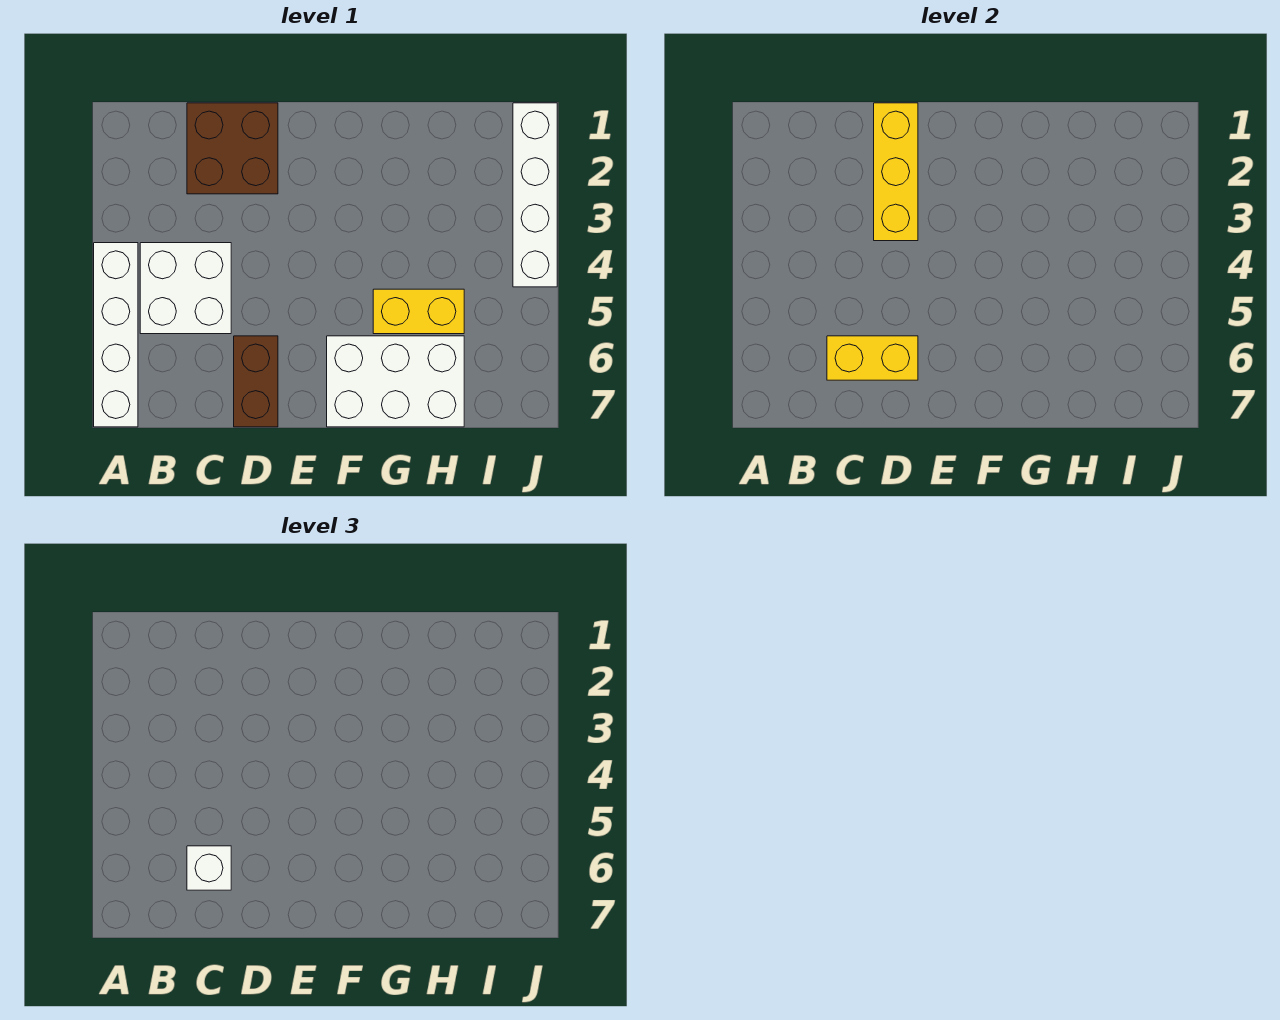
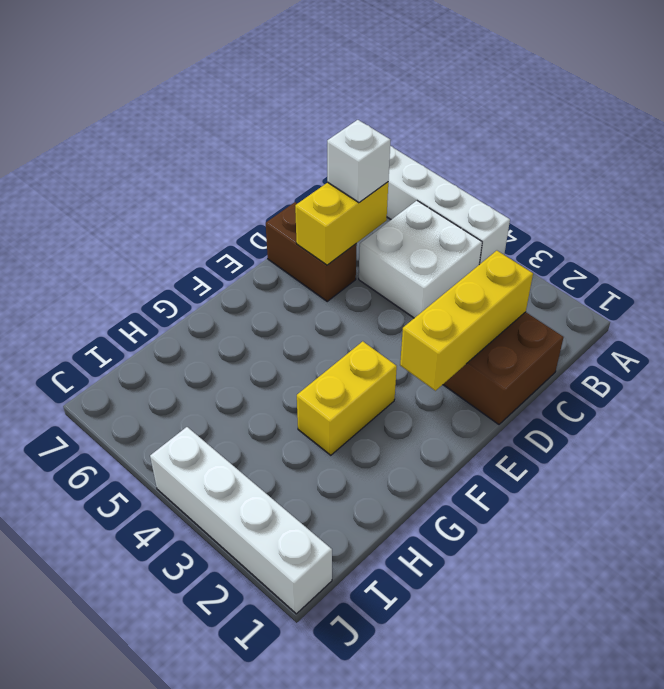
yellow 1x3 brick [874,103,918,241] -> yellow 1x3 brick turned to [400,251,533,391]
white 2x3 brick [327,336,464,427] -> none
yellow 1x2 brick [373,289,464,334] -> yellow 1x2 brick moved to [297,341,397,455]

